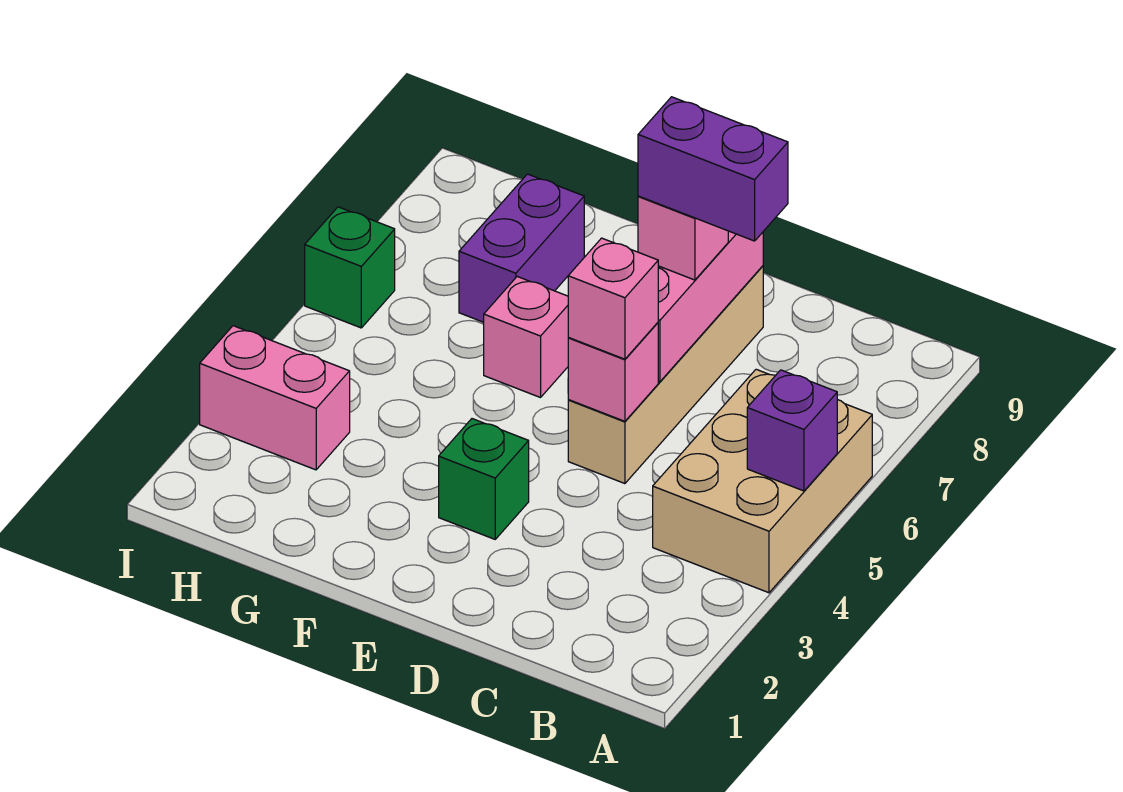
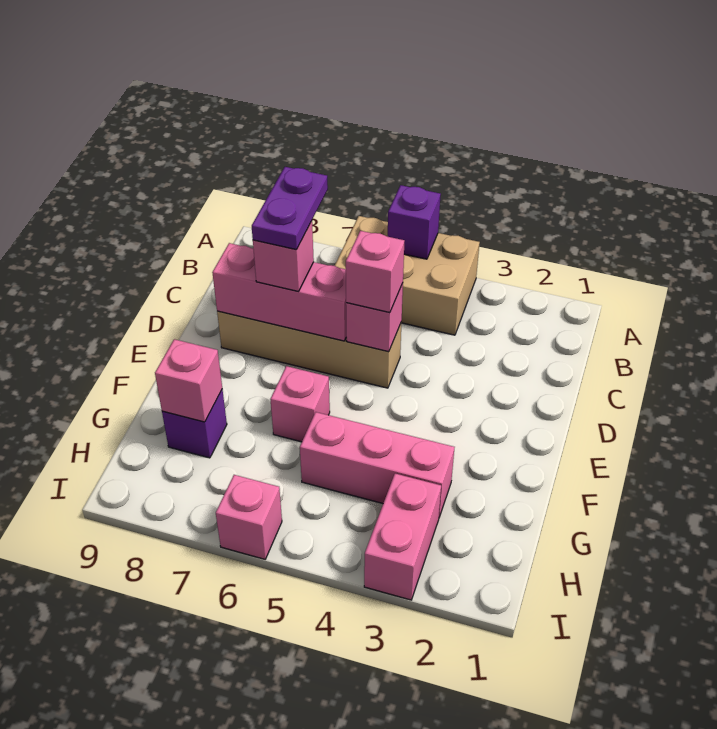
purple 1x2 brick [638,97,788,241] -> purple 1x2 plate [252,167,328,250]
green 1x1 brick [439,419,529,539] -> none
none -> pink 1x3 brick [300,412,455,517]
purple 1x2 brick [459,174,584,322] -> purple 1x1 brick [162,389,227,458]
none -> pink 1x1 brick [155,339,222,422]
green 1x1 brick [305,207,395,328] -> pink 1x1 brick [216,475,282,559]

